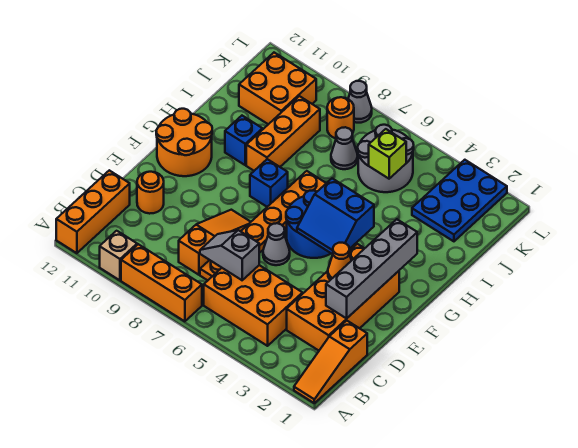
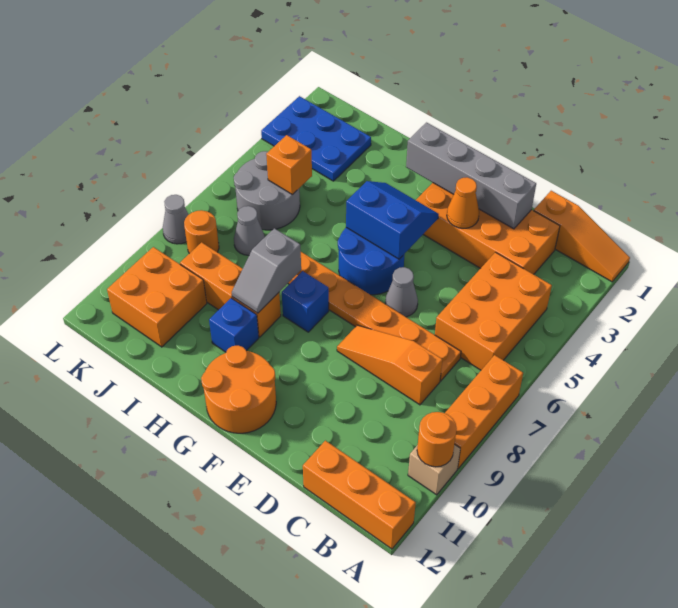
grey 1x2 slope [200,230,259,280] -> grey 1x2 slope moved to [232,228,301,313]
orange 1x1 round brick [137,172,164,214] -> orange 1x1 round brick moved to [417,412,457,467]
blue 2x2 slope [297,178,374,254] -> blue 2x2 slope turned to [346,181,439,259]
lime 1x1 brick [369,129,406,179] -> orange 1x1 brick [266,135,312,195]

